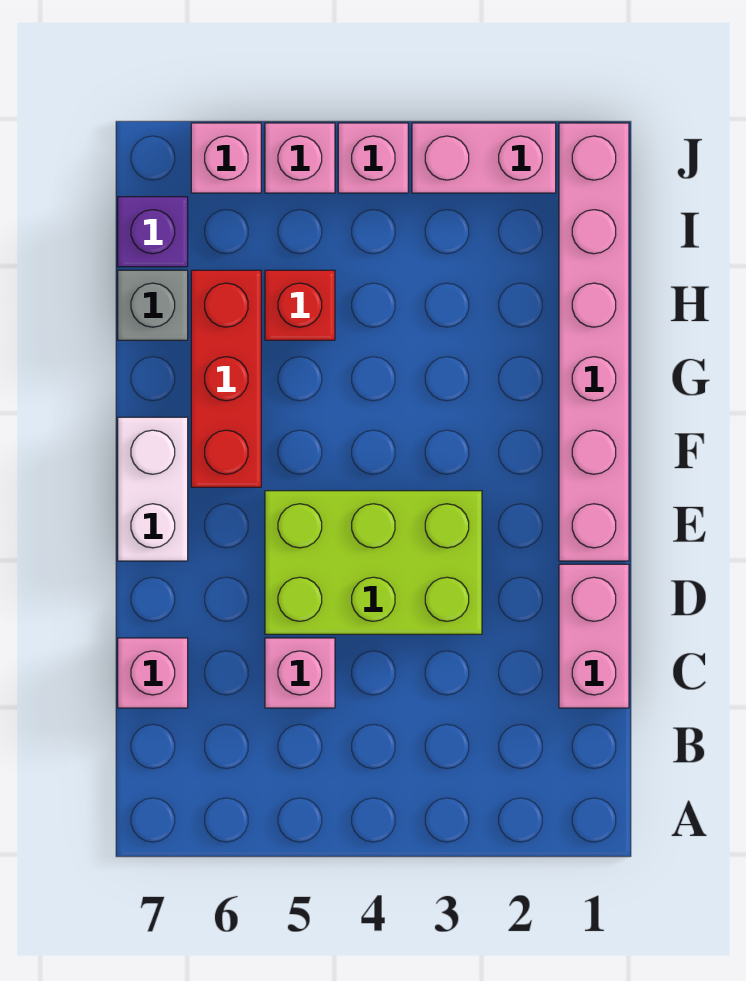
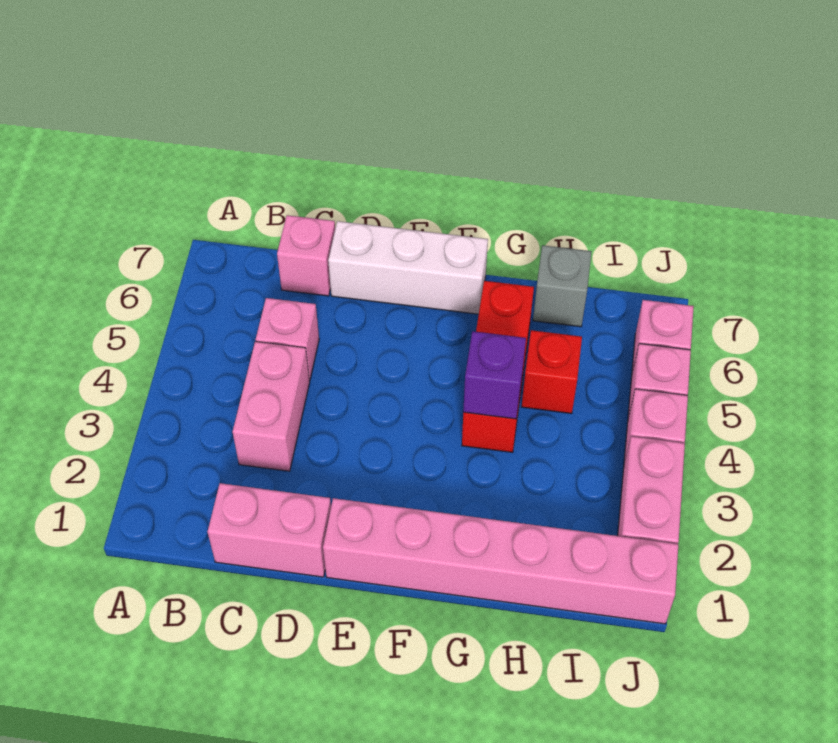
none -> pink 1x2 brick [232,342,310,471]
lime 2x3 brick [265,491,482,634] -> none
white 1x2 brick [118,417,188,561] -> white 1x3 brick [328,221,488,314]
red 1x3 brick [191,270,261,487] -> red 1x3 brick turned to [462,281,534,452]
purple 1x1 brick [118,197,188,267] -> purple 1x1 brick moved to [463,331,526,419]

